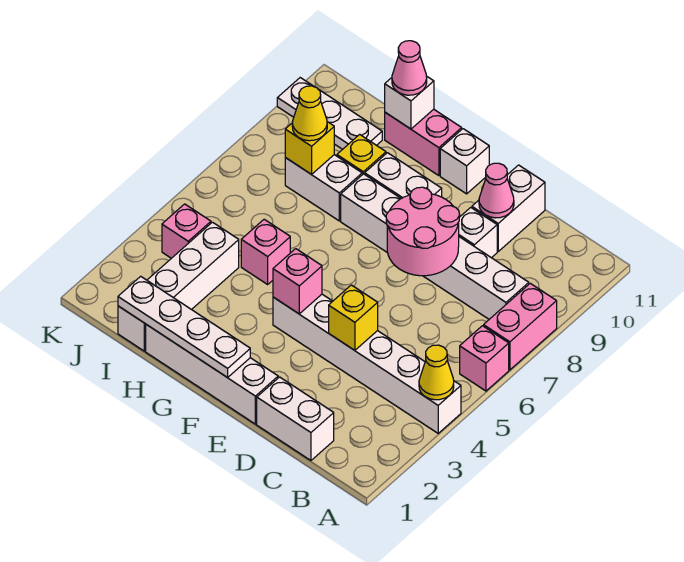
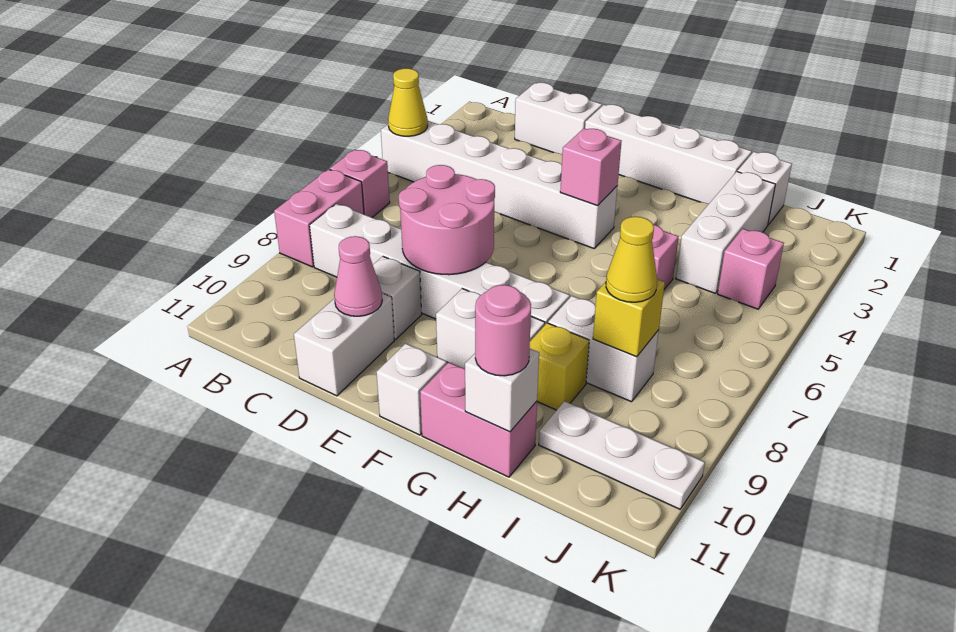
yellow 1x1 brick [329,285,378,350] -> none
white 1x4 plate [118,276,250,378] -> none
pink 1x1 cone [392,41,427,95] -> pink 1x1 round brick [475,285,531,376]

